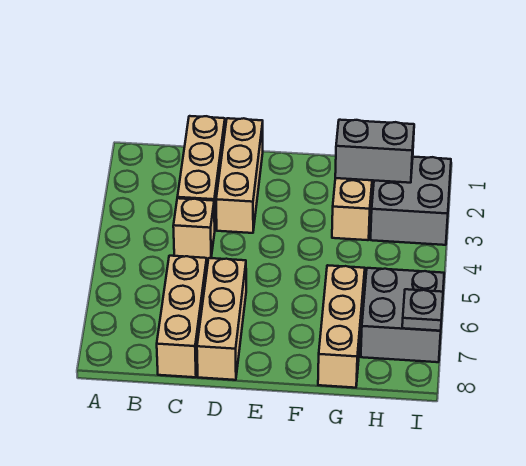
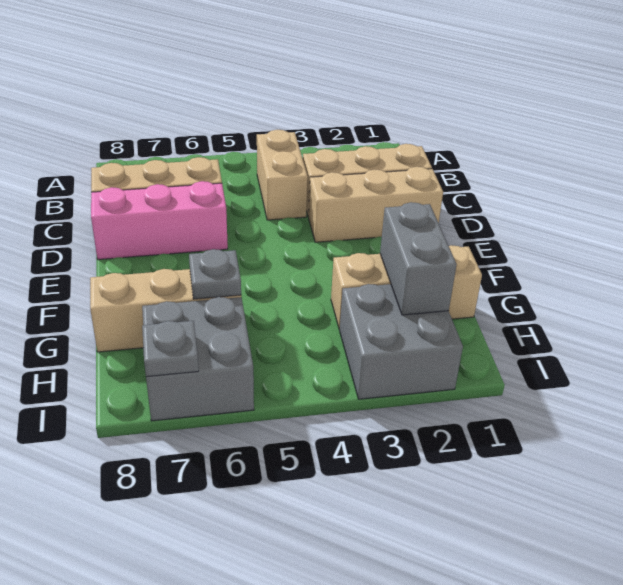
tan 1x1 brick [173,198,215,259] -> tan 1x2 brick [257,130,308,220]
tan 1x3 brick [197,258,246,380] -> pink 1x3 brick [91,181,228,260]
none -> grey 1x1 plate [189,249,241,299]

